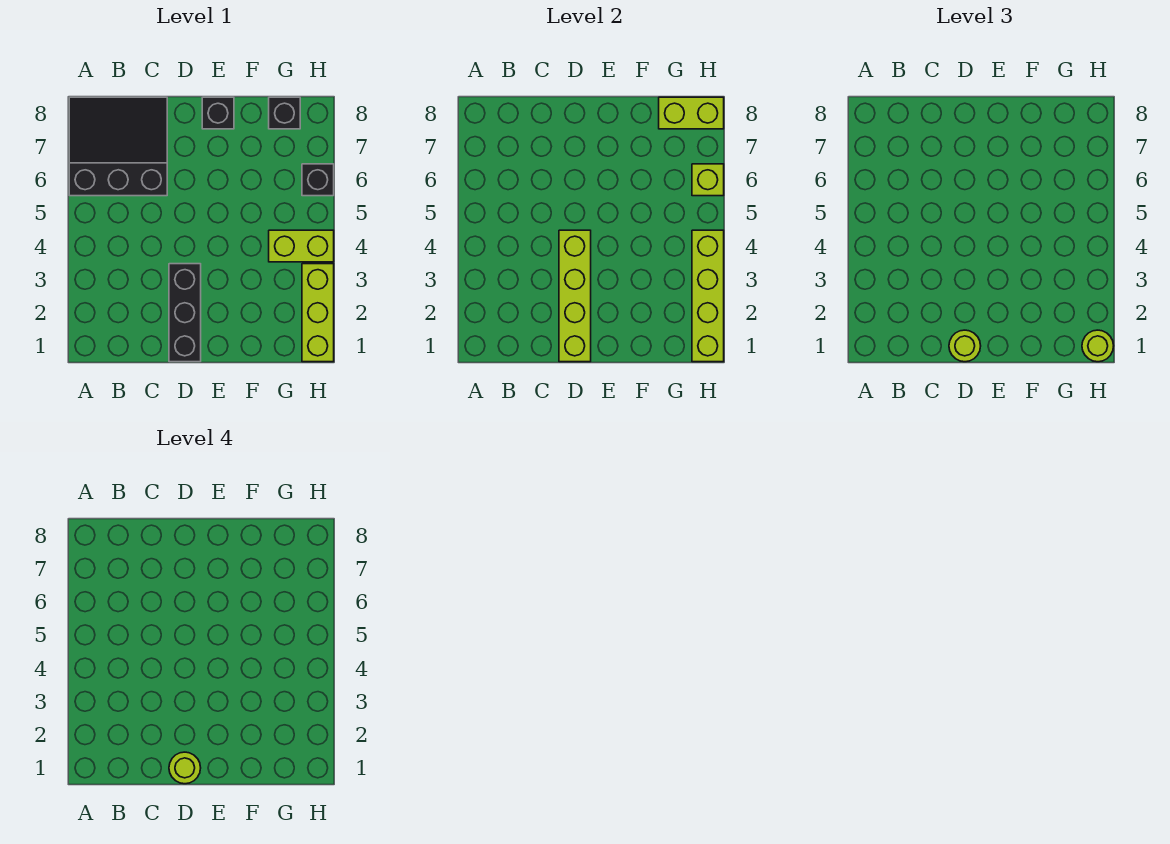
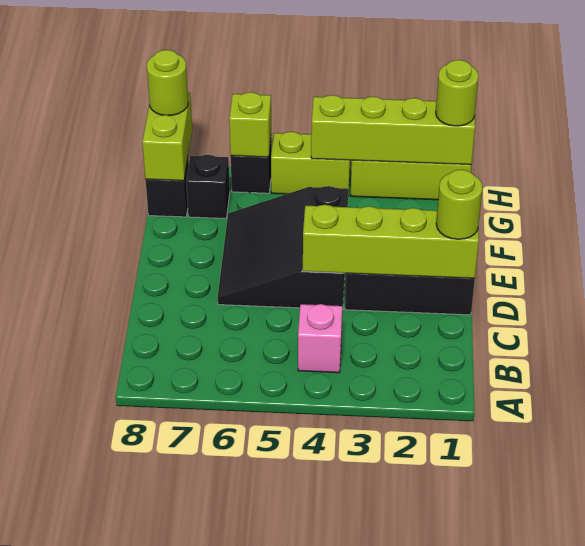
black 3x3 slope [69,97,167,196] -> black 3x3 slope moved to [218,186,348,310]
none -> pink 1x1 brick [298,304,342,373]
lime 1x1 round brick [169,752,201,784] -> lime 1x1 round brick moved to [147,50,188,116]
black 1x1 brick [202,97,234,129] -> black 1x1 brick moved to [186,155,230,219]
lime 1x2 brick [269,230,334,262] -> lime 1x2 brick turned to [271,132,350,196]

